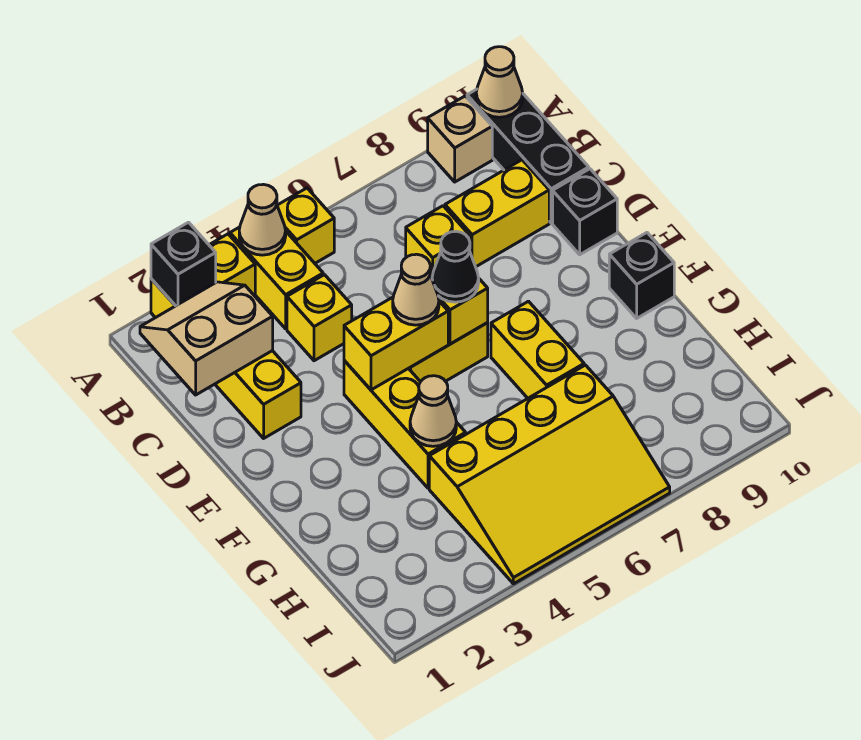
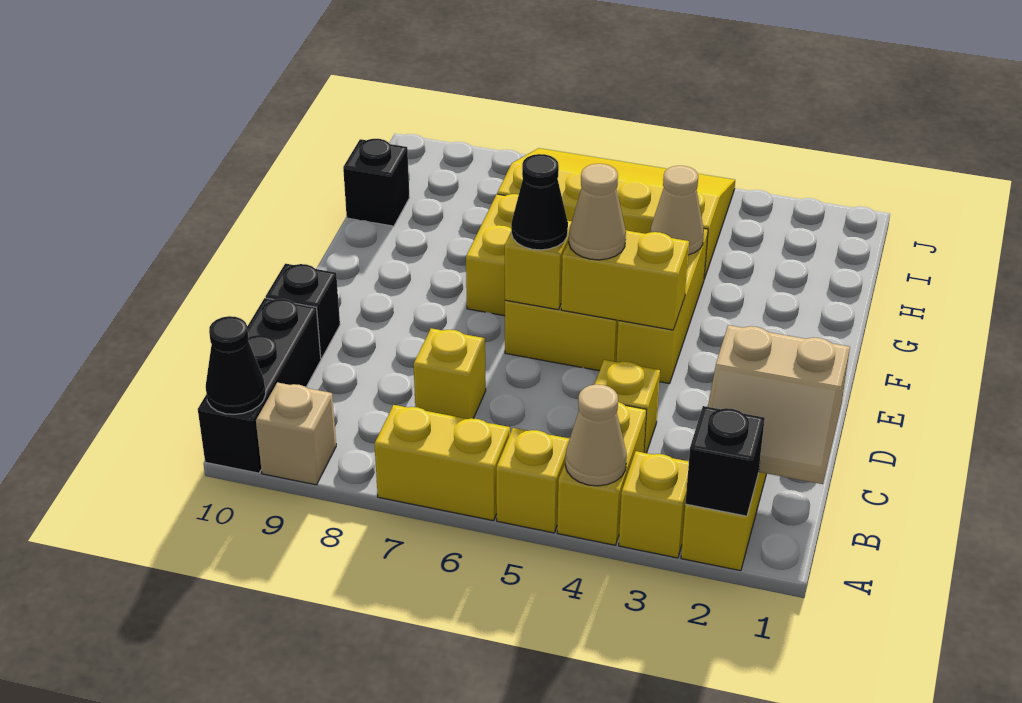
tan 1x1 cone [476,47,523,117] -> black 1x1 cone [206,316,266,414]
yellow 1x2 brick [445,160,549,267] -> yellow 1x2 brick moved to [374,405,510,521]
black 1x1 brick [609,233,674,318] -> black 1x1 brick moved to [343,139,409,226]

